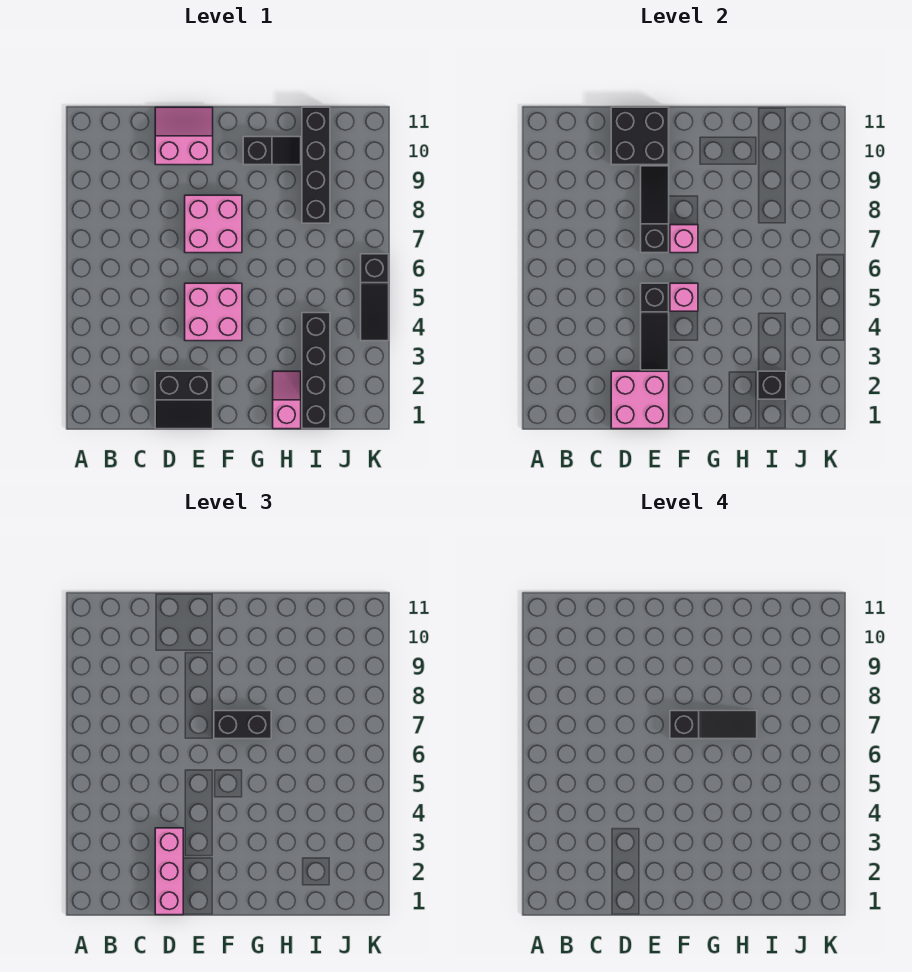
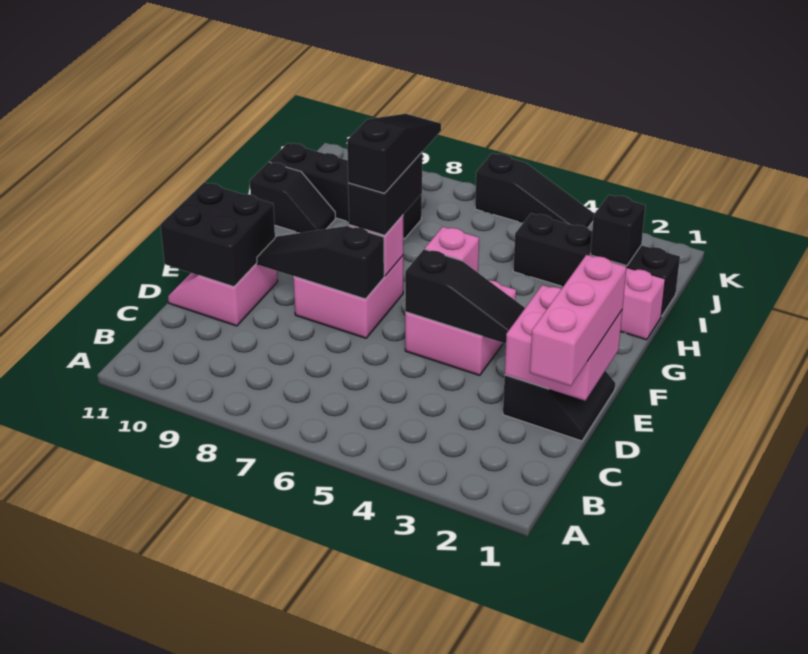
pink 1x3 brick [155,828,183,915] -> pink 1x3 brick turned to [530,255,627,386]
black 1x2 slope [243,137,301,165] -> black 1x2 slope turned to [250,162,335,233]

